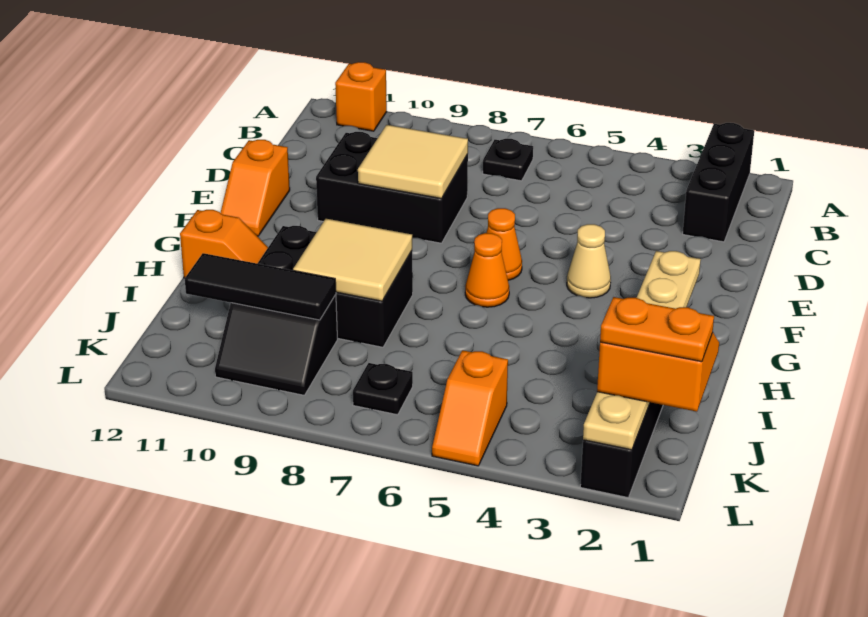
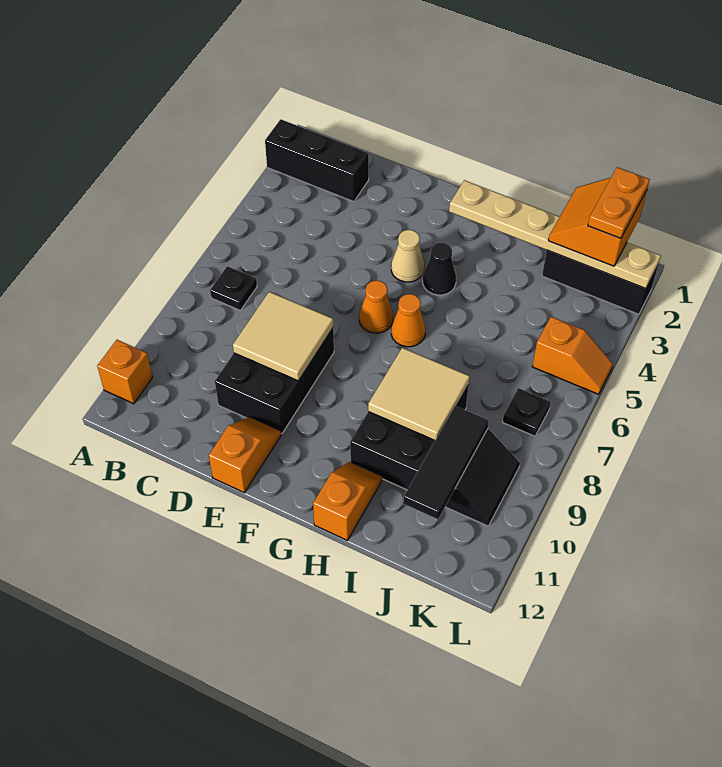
orange 1x2 slope [221,140,290,236] -> orange 1x2 slope turned to [209,417,281,493]
none -> black 1x1 cone [423,243,456,295]

